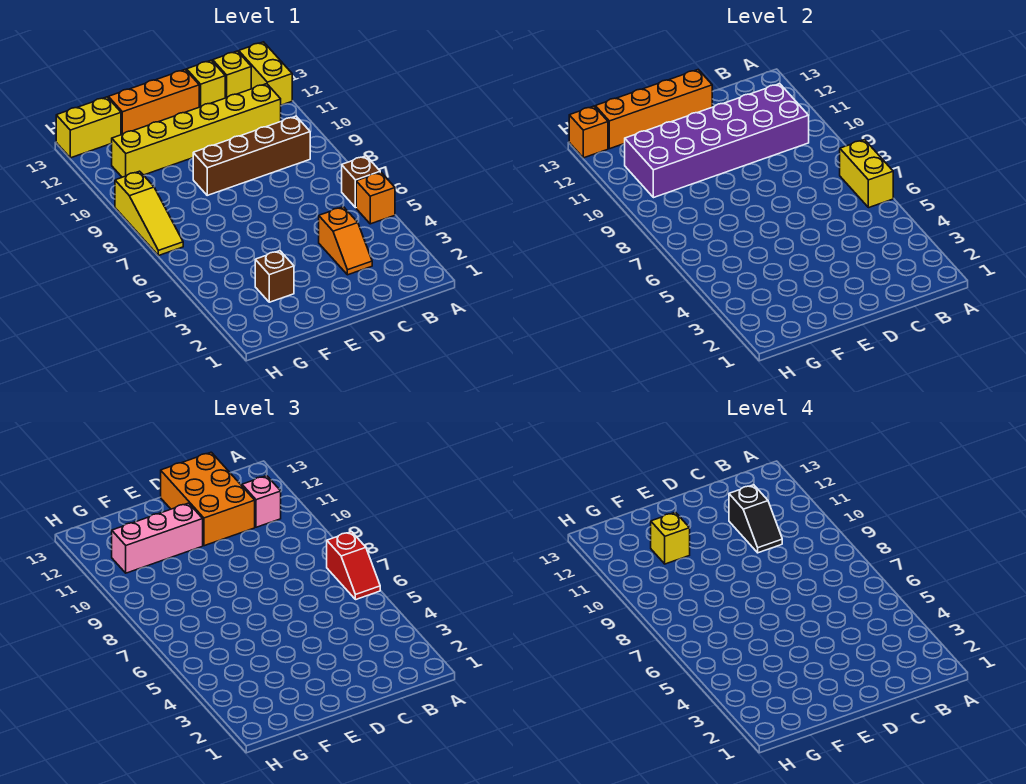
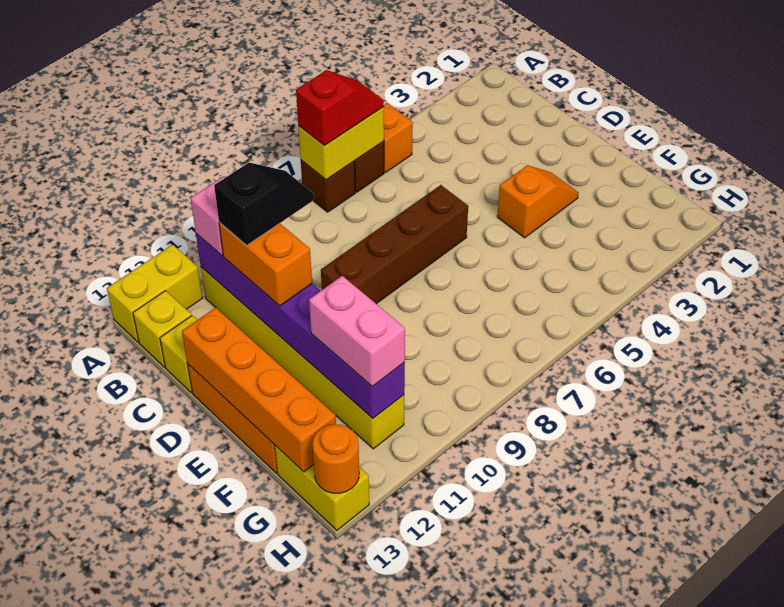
brown 1x4 brick [193,116,310,195] -> brown 1x4 brick turned to [321,185,468,304]
purple 2x6 brick [625,84,809,198] -> purple 1x6 brick [196,234,405,418]
orange 1x2 slope [319,207,372,275] -> orange 1x2 slope moved to [497,165,579,238]
orange 2x3 brick [161,452,255,546] -> orange 1x2 brick [219,222,312,306]
pink 1x3 brick [112,503,203,573] -> pink 1x2 brick [309,276,405,387]
brown 1x1 brick [255,251,294,302] -> brown 1x1 brick moved to [301,160,355,212]
yellow 1x1 brick [651,512,690,564] -> none
yellow 1x3 slope [115,171,183,256] -> none
orange 1x1 brick [569,106,608,158] -> orange 1x1 round brick [313,424,359,493]

